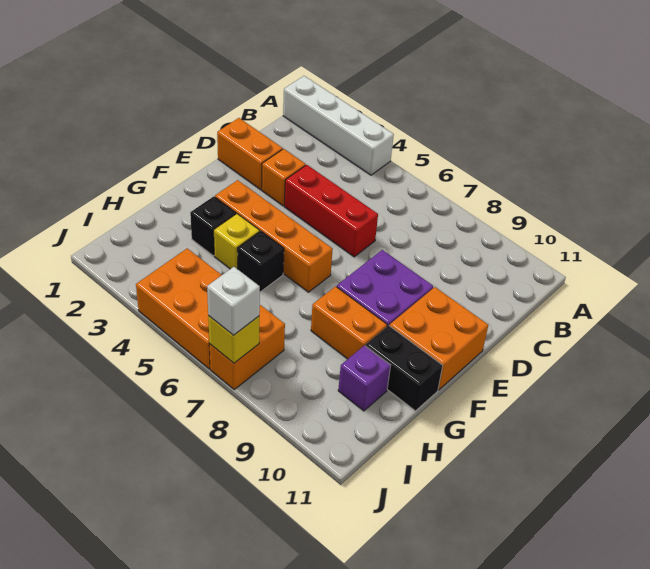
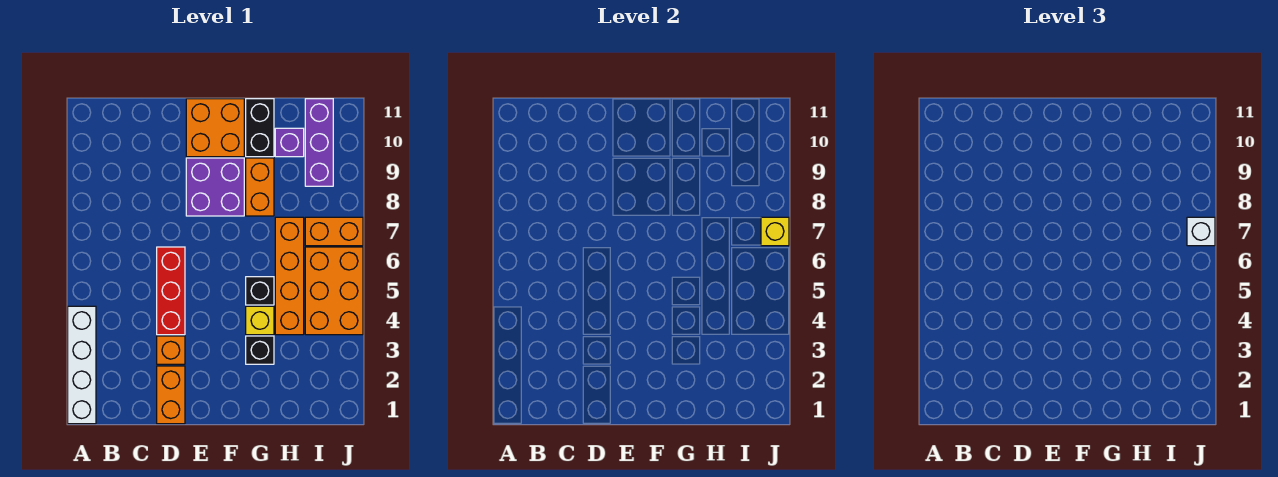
orange 1x4 brick [215,180,333,292] -> orange 1x4 brick moved to [275,217,304,335]
none -> purple 1x3 brick [305,99,333,186]

